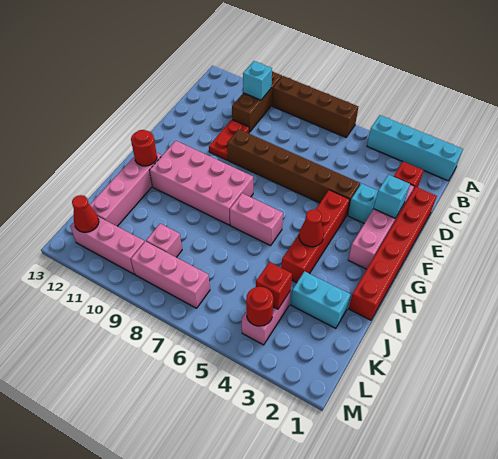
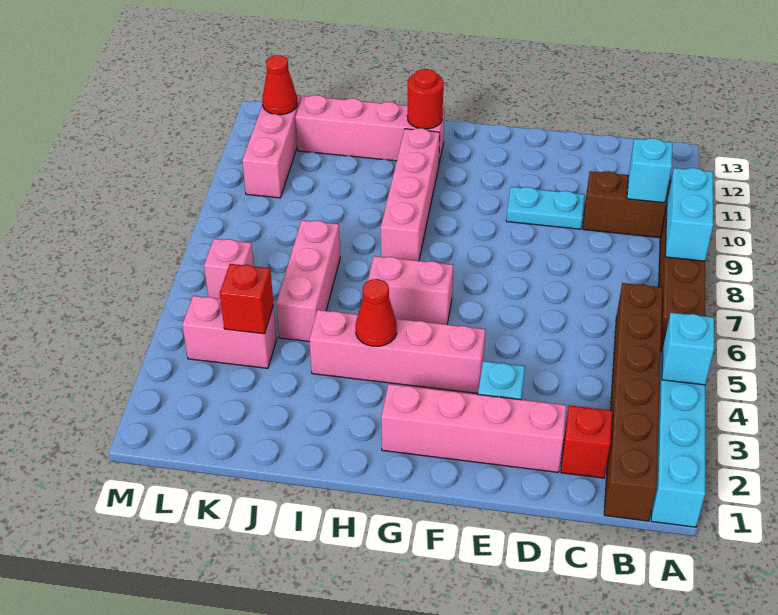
red 1x6 brick [349,187,437,320] -> none
red 1x2 plate [209,120,249,160] -> cyan 1x2 plate [506,187,585,229]
cyan 1x1 brick [374,175,410,218] -> cyan 1x1 brick moved to [662,313,714,385]
brown 1x6 brick [227,129,360,214] -> brown 1x6 brick moved to [604,283,662,521]
red 1x4 brick [281,190,350,283] -> pink 1x4 brick [309,310,486,393]
pink 2x4 brick [150,141,253,225] -> pink 1x4 brick [381,128,440,261]
pink 1x2 brick [230,193,283,246] -> pink 1x2 brick turned to [368,256,453,325]
cyan 1x2 brick [291,271,351,328] -> cyan 1x2 brick moved to [665,168,713,261]
pink 1x1 brick [146,224,182,257] -> pink 1x1 brick moved to [204,239,254,299]
red 1x1 round brick [246,287,273,326] -> none
pink 1x3 brick [131,241,210,308] -> pink 1x3 brick moved to [276,220,340,342]

